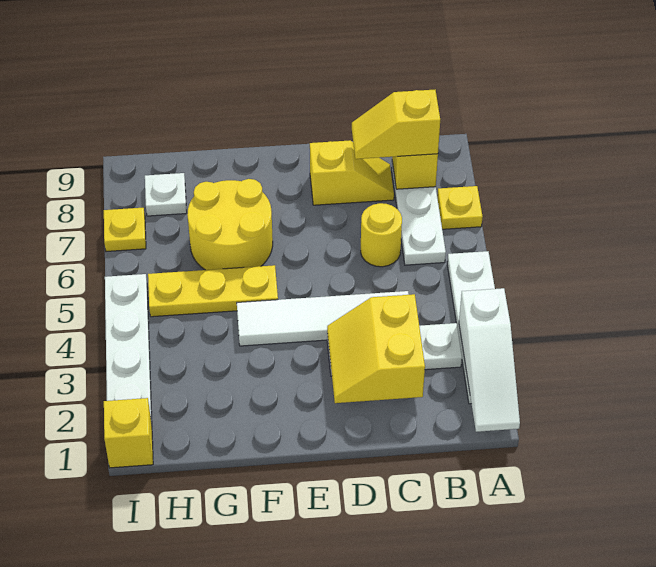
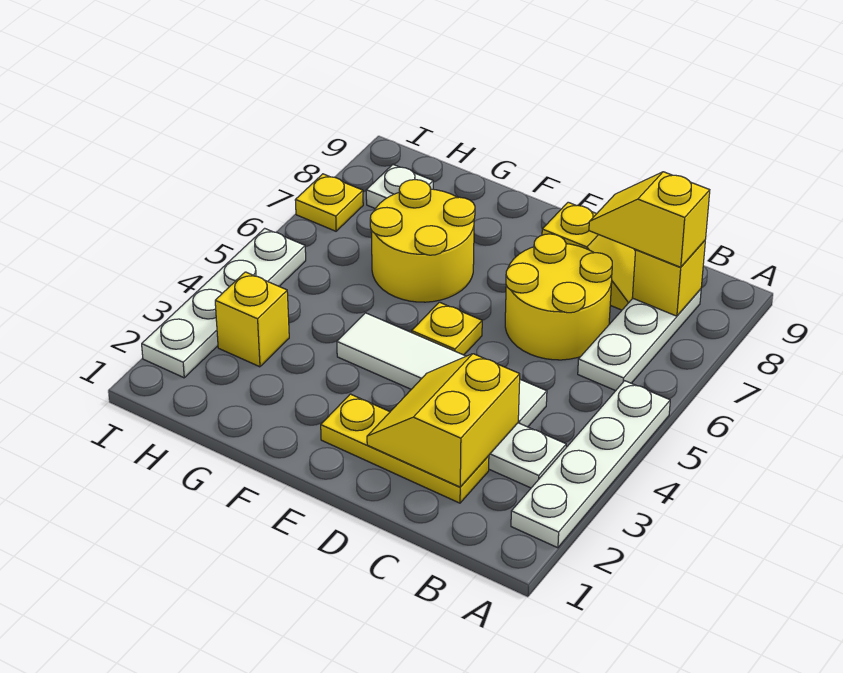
white 1x3 slope [459,288,520,432] -> none
yellow 1x1 plate [437,186,483,229] -> yellow 1x1 plate moved to [412,302,482,355]
yellow 1x1 round brick [361,203,402,267] -> yellow 2x2 round brick [505,234,612,360]
yellow 1x3 plate [148,265,278,317] -> yellow 1x3 plate moved to [321,394,489,503]
yellow 1x1 brick [104,398,153,468] -> yellow 1x1 brick moved to [215,272,289,367]

